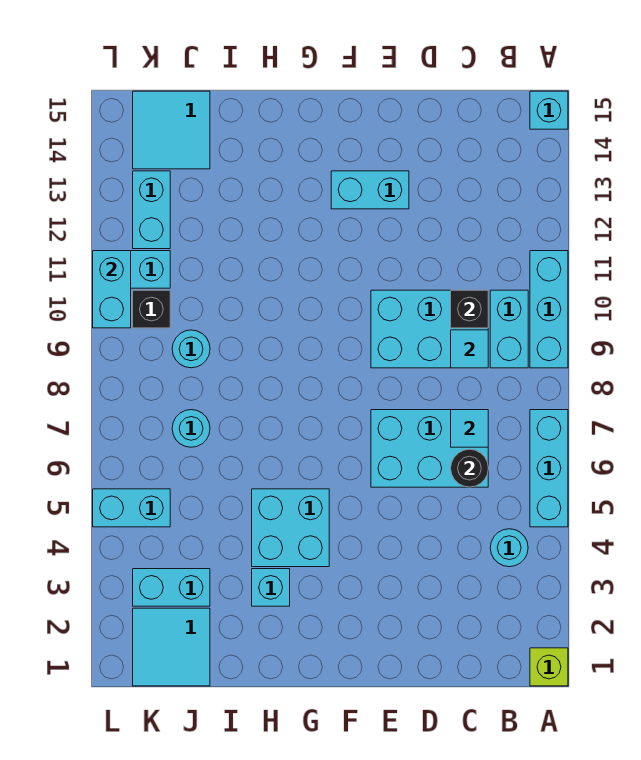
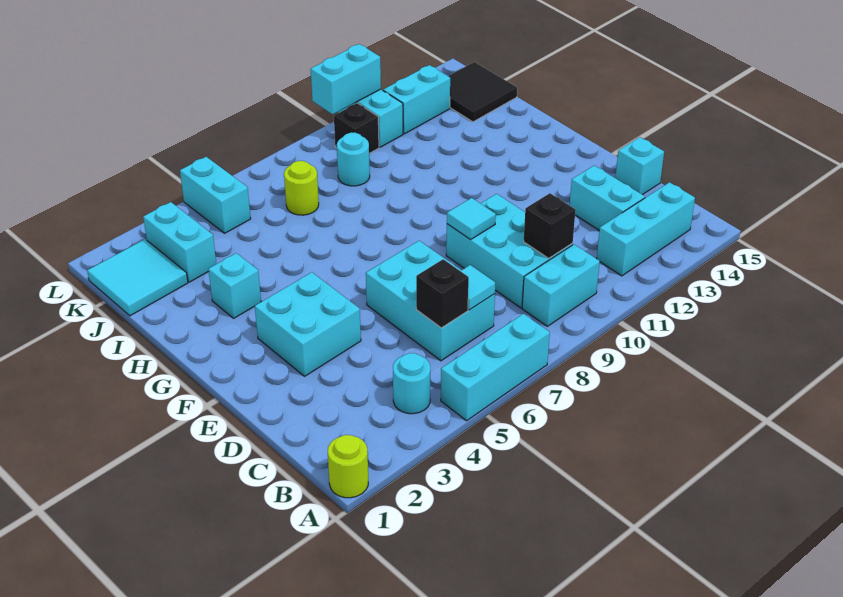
lime 1x1 brick [530,648,568,686] -> lime 1x1 round brick [328,435,368,498]
cyan 1x3 brick [530,251,568,368] -> cyan 1x3 brick moved to [597,182,695,276]
cyan 1x1 brick [530,91,568,129] -> cyan 1x1 brick moved to [615,137,664,195]
black 1x1 round brick [451,449,488,487] -> black 1x1 brick [416,259,469,328]
cyan 1x1 tile [451,330,488,368] -> cyan 1x1 tile moved to [447,198,496,240]
cyan 1x2 brick [331,171,409,209] -> cyan 1x2 brick moved to [570,166,645,230]
cyan 2x2 brick [252,489,329,567] -> cyan 2x2 brick moved to [255,272,361,376]
cyan 1x1 round brick [172,410,210,447] -> lime 1x1 round brick [284,161,319,215]
cyan 2x2 tile [133,91,210,169] -> black 2x2 tile [448,62,517,122]

